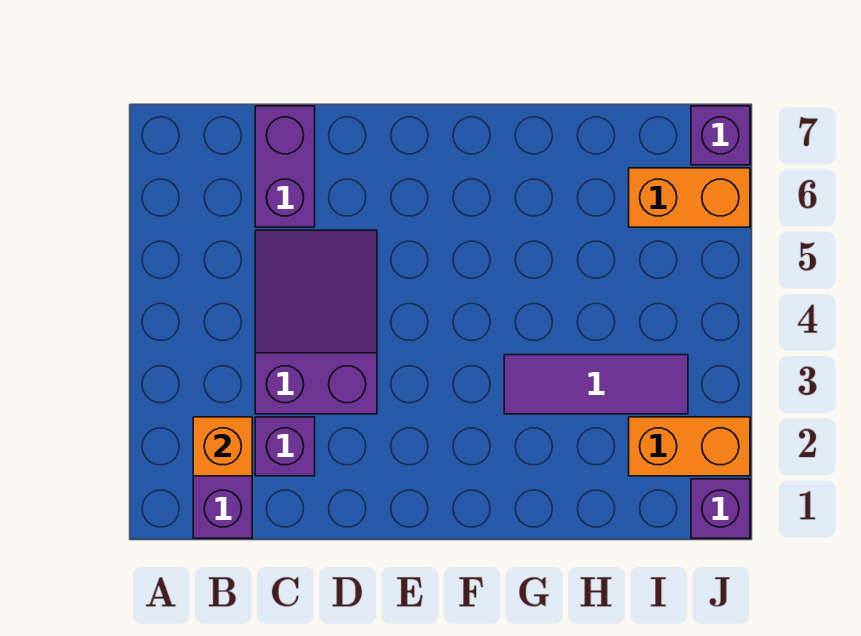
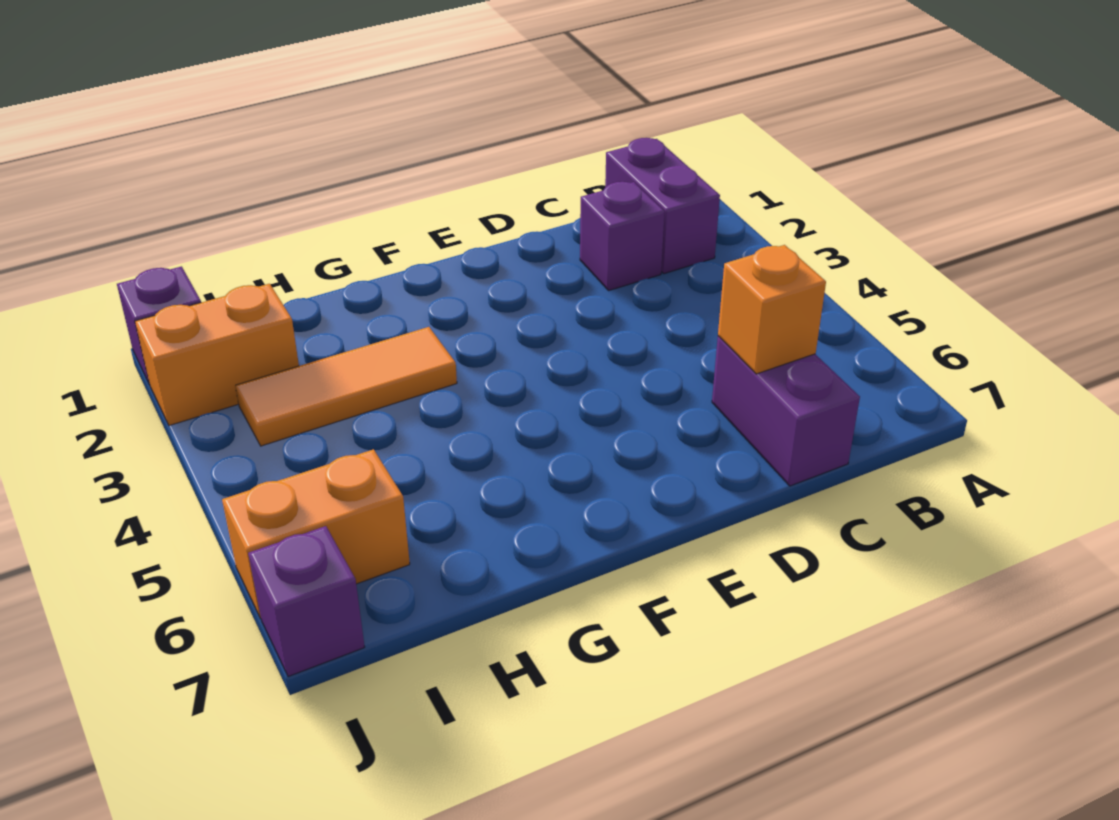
orange 1x1 brick [193,417,252,476] -> orange 1x1 brick moved to [718,245,826,374]
purple 2x3 slope [255,230,377,414] -> none
purple 1x3 tile [504,355,688,414] -> orange 1x3 tile [235,327,457,446]

